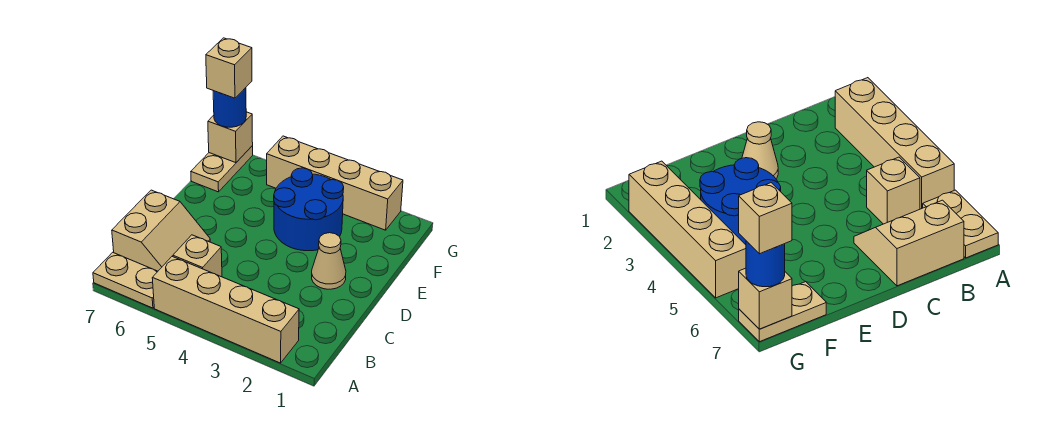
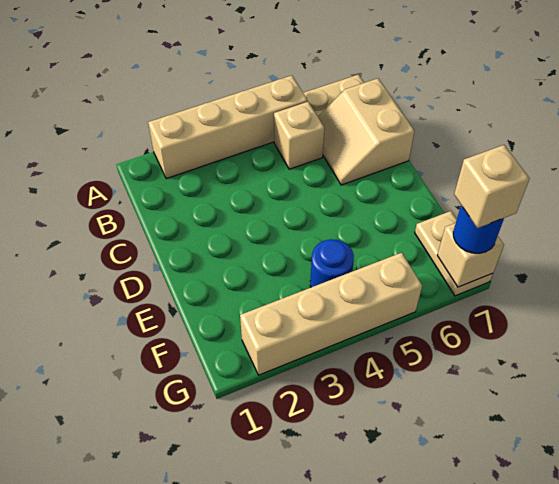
tan 1x1 cone [312,233,346,289] -> none
blue 2x2 round brick [274,168,344,251] -> blue 1x1 round brick [310,239,354,287]

